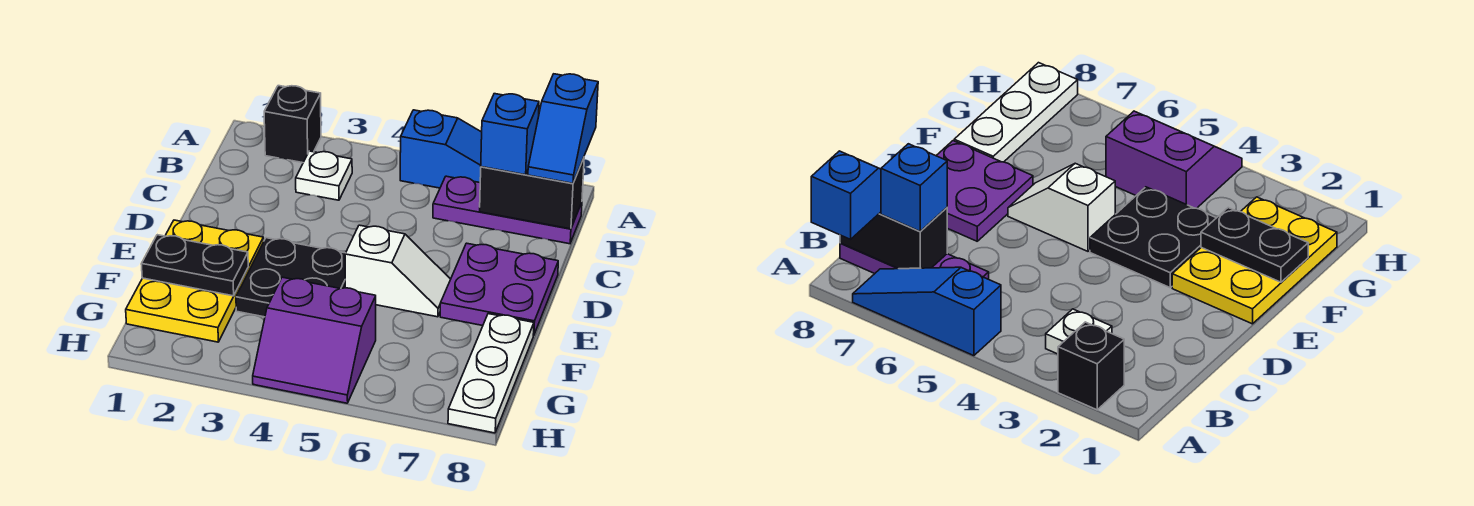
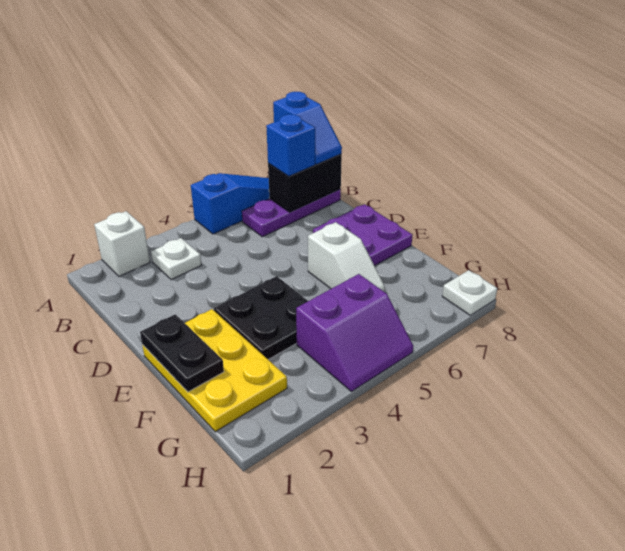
black 1x1 brick [264,86,321,163] -> white 1x1 brick [94,211,150,276]
white 1x2 slope [345,225,451,317] -> white 1x2 slope turned to [308,222,385,292]
black 1x2 plate [141,235,248,296] -> black 1x2 plate turned to [140,314,224,392]
white 1x3 plate [448,314,534,433] -> white 1x1 plate [442,270,497,315]

